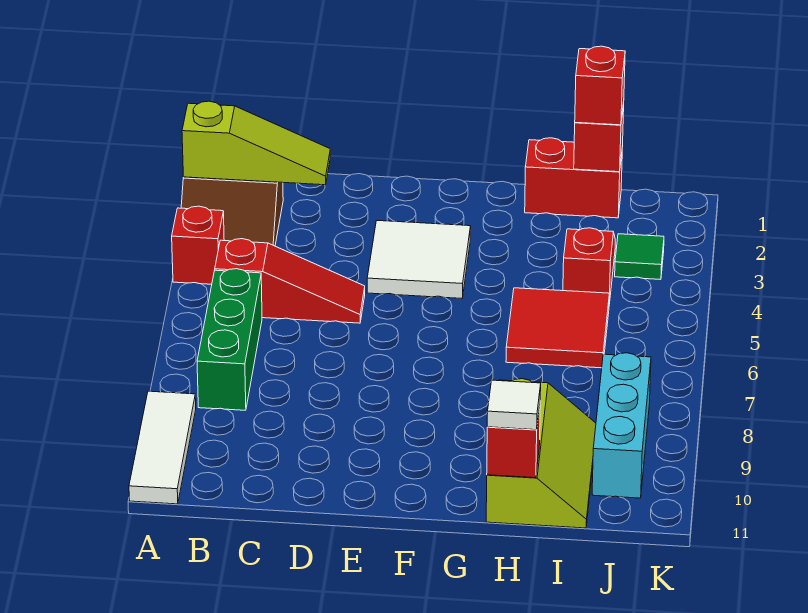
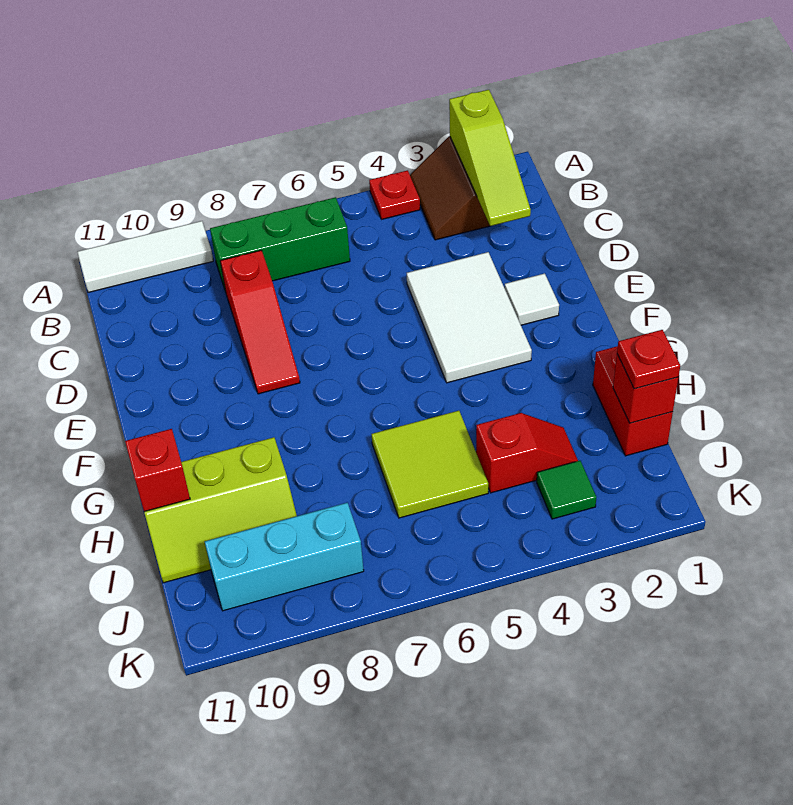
red 1x1 brick [172,206,224,284] -> red 1x1 plate [369,170,420,219]
red 1x3 slope [215,239,365,323] -> red 1x3 slope moved to [220,250,300,394]
white 2x2 tile [367,221,471,298] -> white 2x3 tile [407,252,532,383]
red 2x2 tile [506,288,609,368] -> lime 2x2 tile [372,411,488,518]
white 1x1 tile [487,380,541,430] -> white 1x1 tile moved to [505,273,559,325]
red 1x1 brick [575,46,625,125] -> red 1x1 plate [617,330,680,389]

